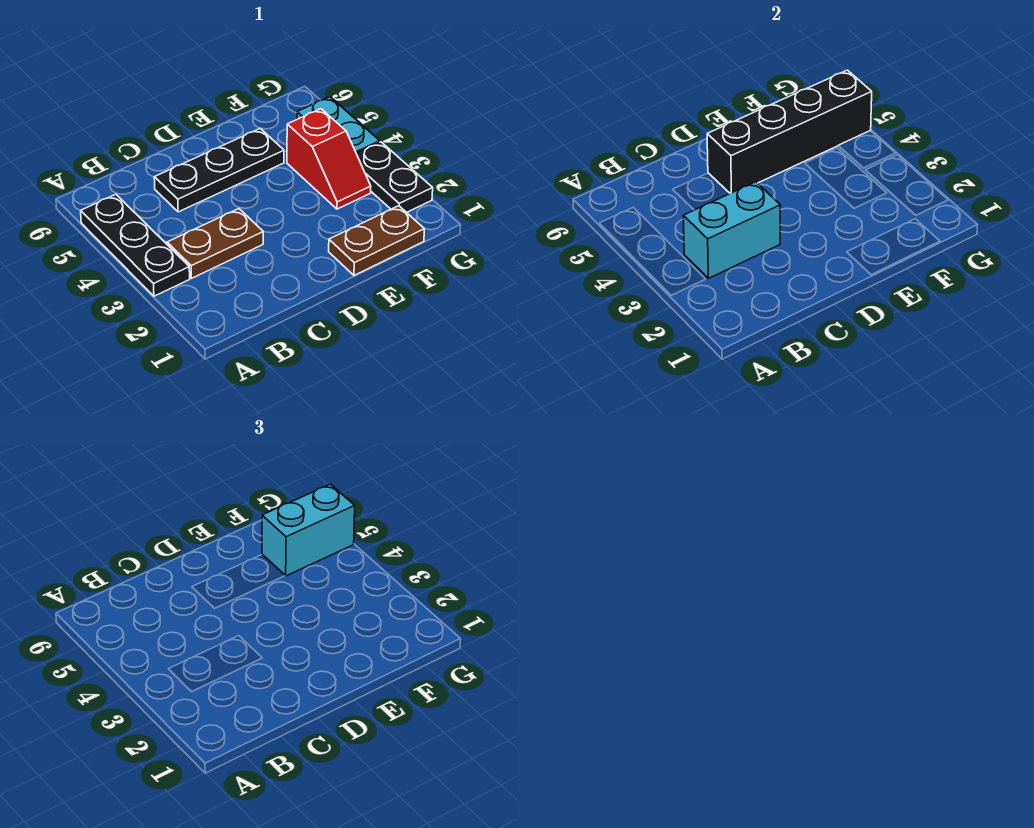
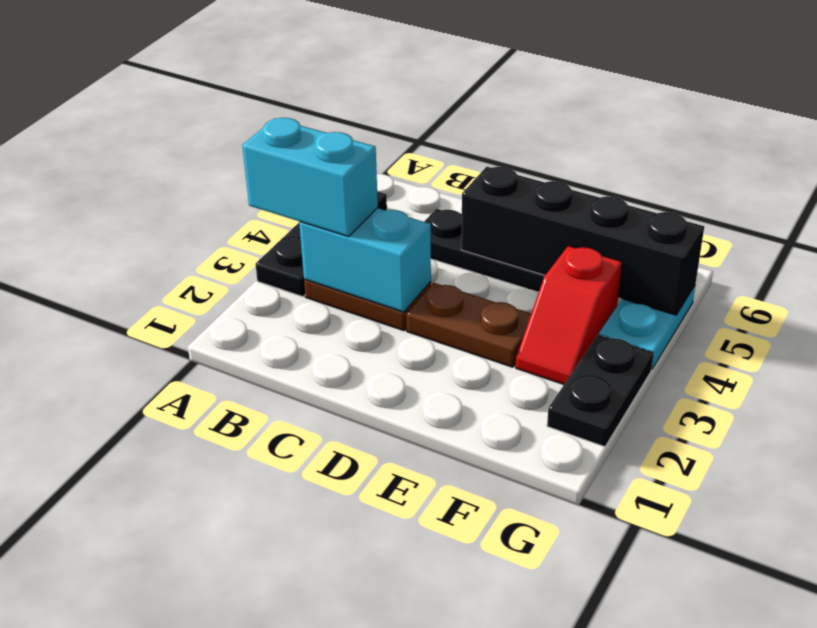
brown 1x2 plate [329,206,424,275] -> brown 1x2 plate moved to [406,283,531,367]
cyan 1x2 brick [262,484,355,576] -> cyan 1x2 brick moved to [242,118,378,237]

